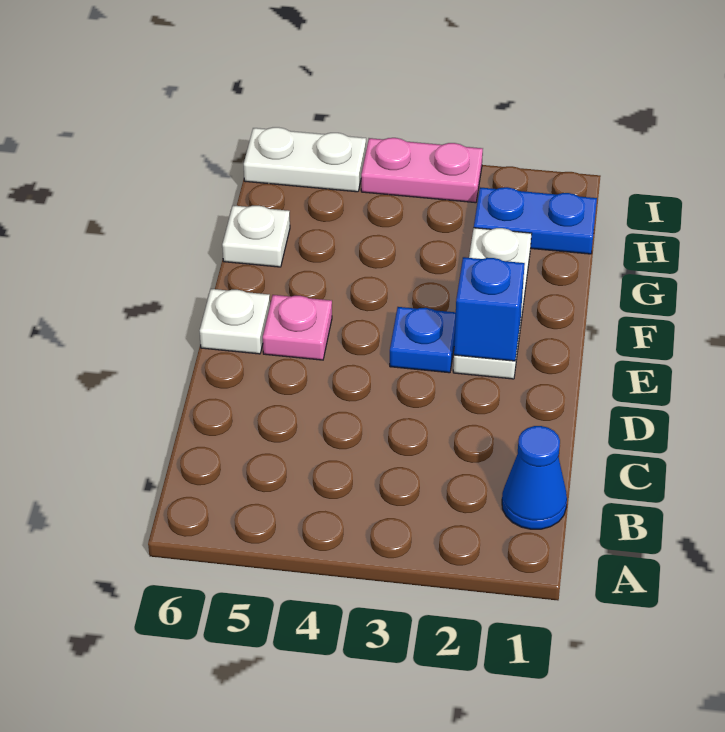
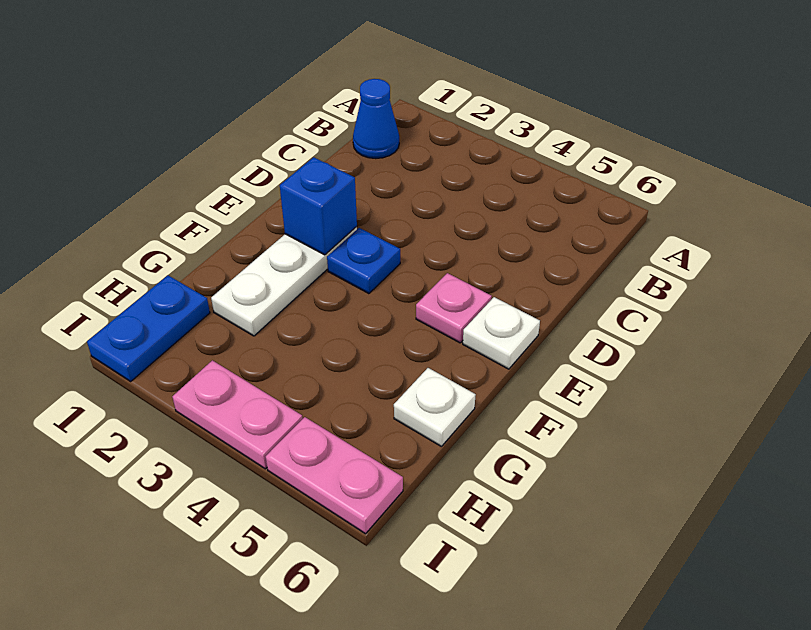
blue 1x2 plate [474,187,597,254] -> blue 1x2 plate turned to [87,275,210,381]
white 1x2 plate [244,127,366,192] -> pink 1x2 plate [266,417,403,534]

